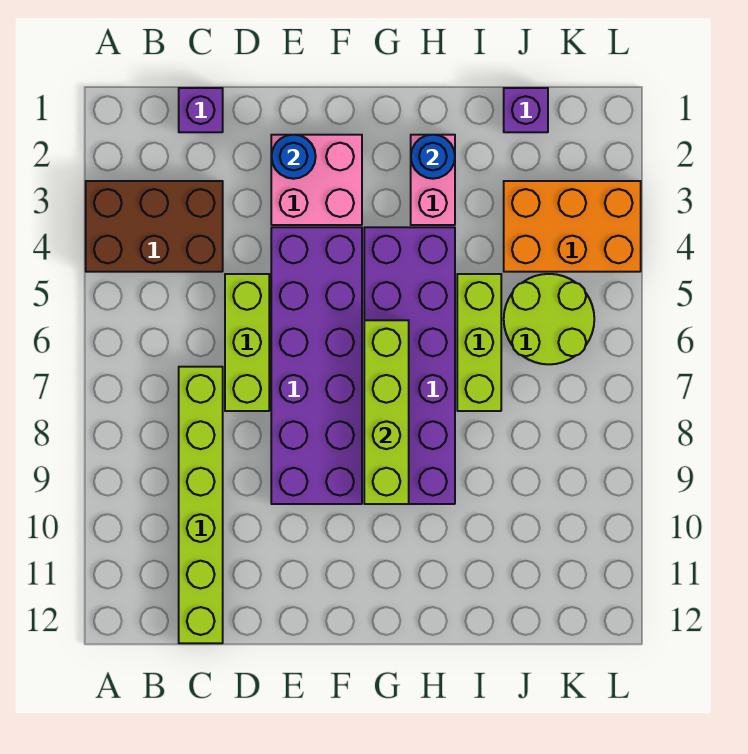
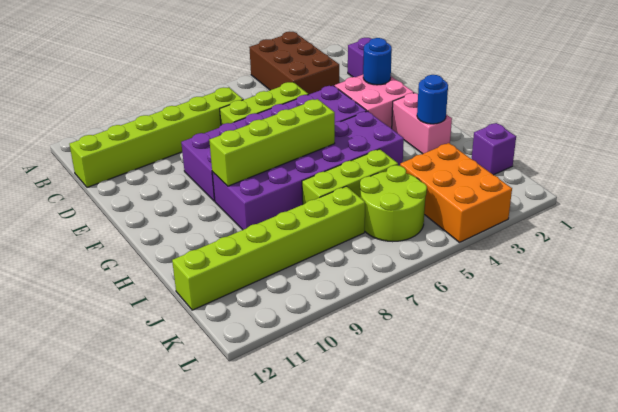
pink 1x2 brick [411,135,455,225] -> pink 1x2 brick turned to [392,93,452,154]
none -> lime 1x6 brick [172,186,365,310]

